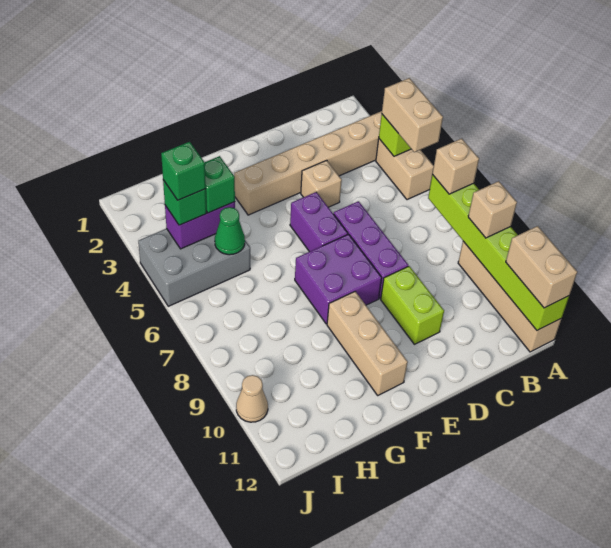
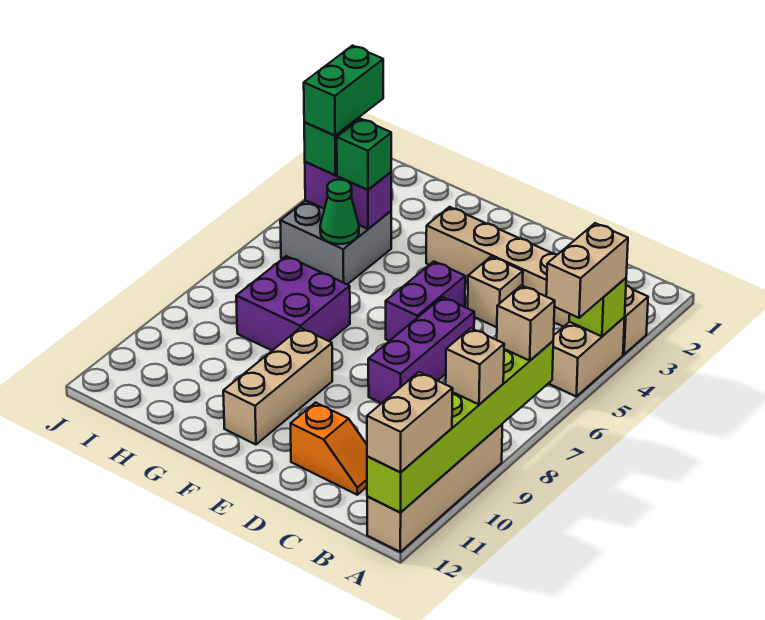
none -> orange 1x2 slope [291,403,367,495]
lime 1x2 brick [381,266,444,344] -> none
purple 2x2 brick [295,234,382,324] -> purple 2x2 brick moved to [236,256,350,350]
grey 2x3 brick [138,228,250,306] -> grey 2x2 brick [280,201,391,284]
green 1x1 brick [161,142,206,200] -> green 1x2 brick [304,46,383,136]
tan 1x1 cone [236,375,268,422] -> none

